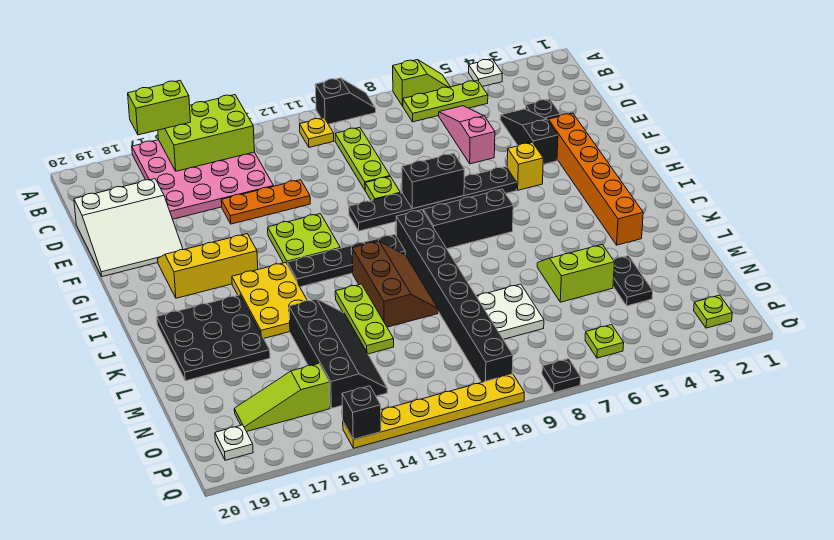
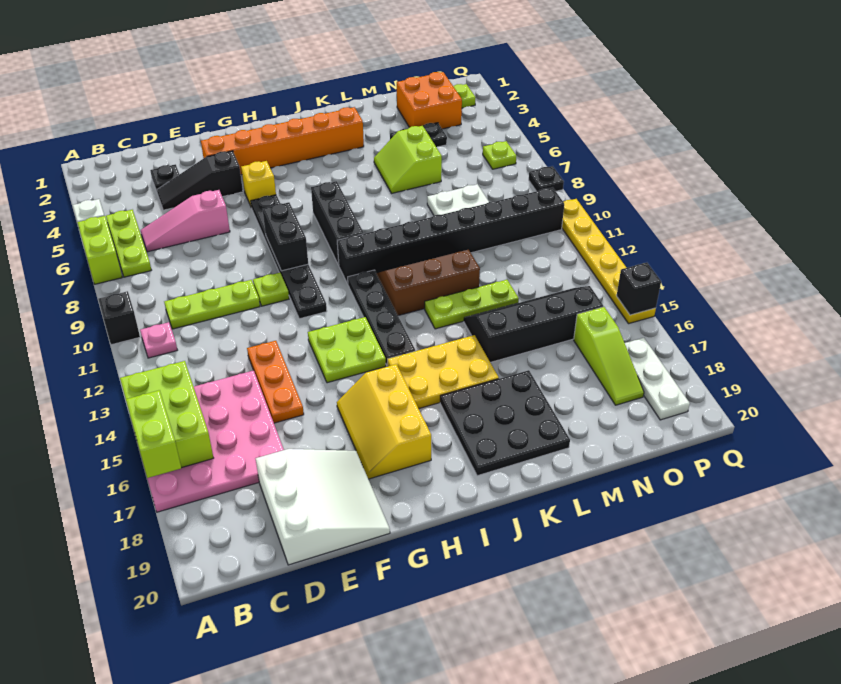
lime 1x2 slope [393,60,450,106] -> lime 1x2 brick [77,216,122,284]
yellow 1x1 plate [300,118,334,147] -> pink 1x1 plate [140,322,177,358]
none -> orange 2x2 brick [397,72,462,129]
white 1x1 plate [215,425,253,460] -> white 1x3 plate [625,338,690,420]

